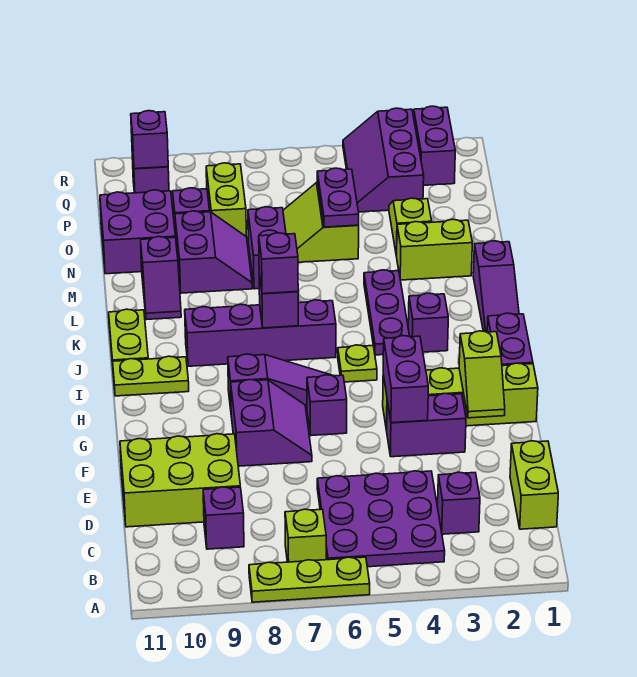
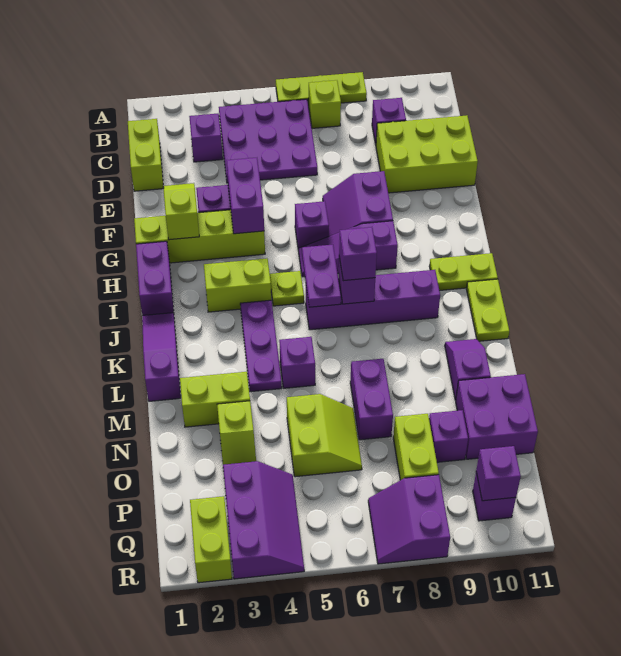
none -> lime 1x2 brick [204,258,271,312]
purple 1x1 brick [408,293,448,352] -> purple 1x1 brick moved to [279,337,315,388]
purple 2x2 slope [175,211,252,293] -> purple 2x2 slope moved to [368,475,450,564]
purple 1x2 plate [317,168,359,227] -> purple 1x2 plate moved to [302,245,341,307]
purple 1x2 brick [414,106,455,185] -> lime 1x2 brick [190,496,232,583]

